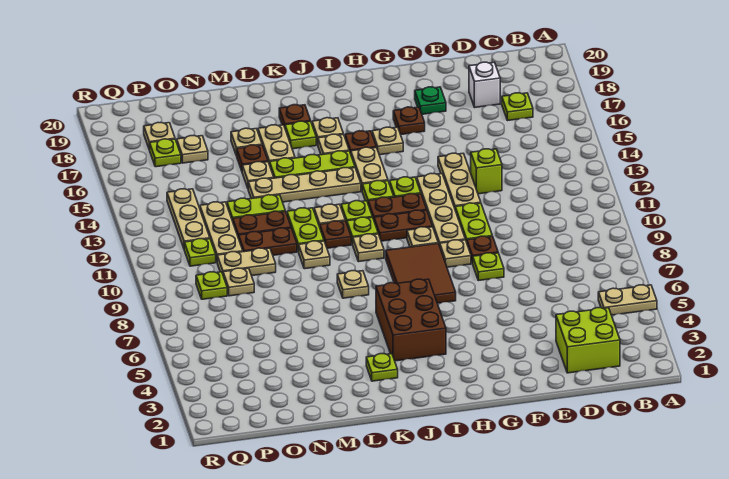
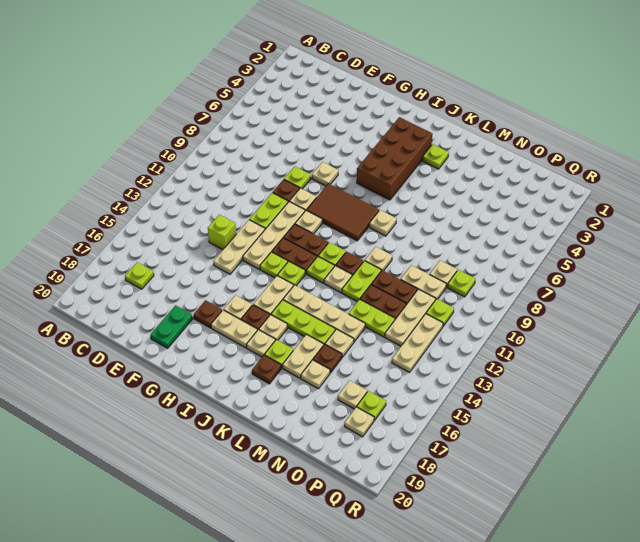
tan 1x2 plate [598,285,657,315] -> tan 1x2 plate moved to [211,310,257,348]
lime 2x2 brick [556,308,620,373] -> none
white 1x1 brick [469,62,500,107] -> none
green 1x1 plate [415,87,446,114] -> green 1x2 plate [151,305,193,348]
brown 2x3 tile [386,243,456,303] -> brown 2x3 tile turned to [307,184,379,241]
brown 2x3 brick [376,279,446,361] -> brown 2x4 brick [357,117,433,200]
tan 1x1 plate [353,234,384,262] -> tan 1x1 plate moved to [312,162,338,186]

